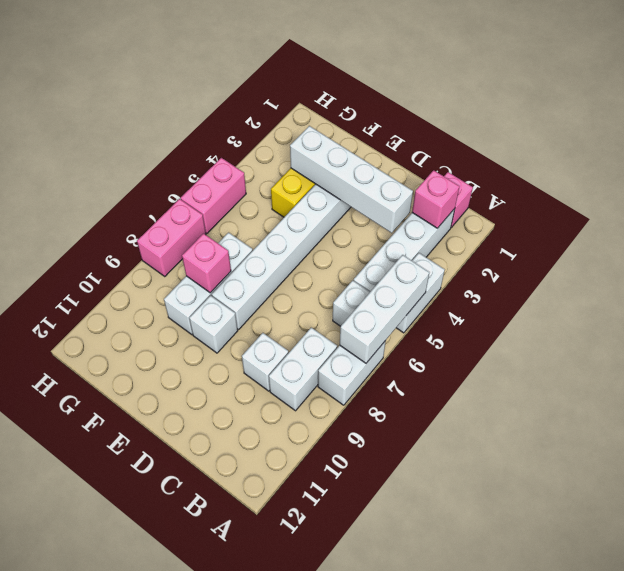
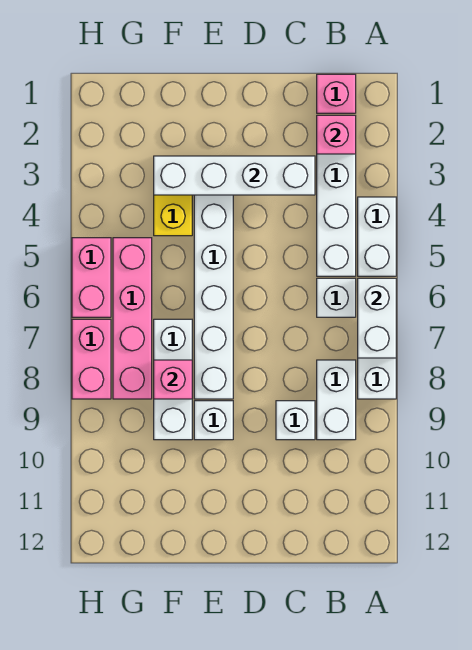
white 1x3 brick [340,255,429,363] -> white 1x2 brick [358,278,396,358]
none -> pink 1x4 brick [113,238,152,399]

